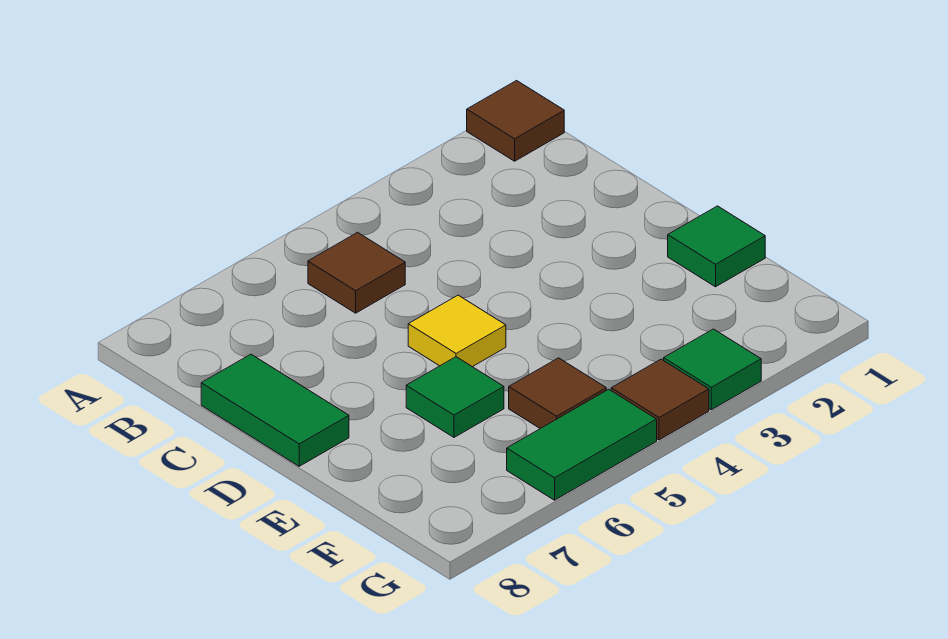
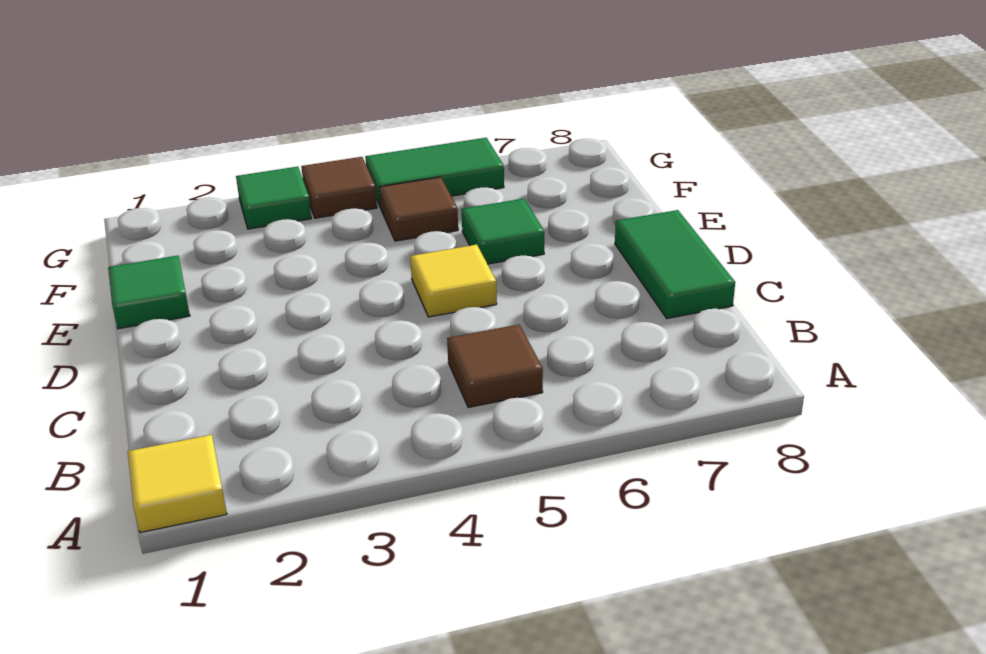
brown 1x1 tile [467,81,564,161] -> yellow 1x1 tile [128,435,227,533]

